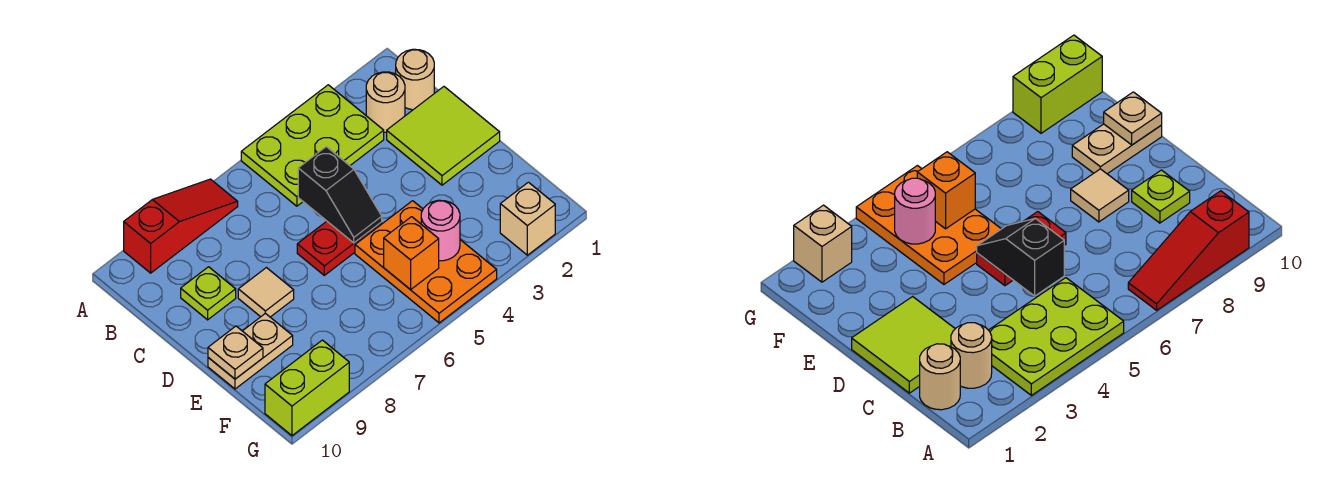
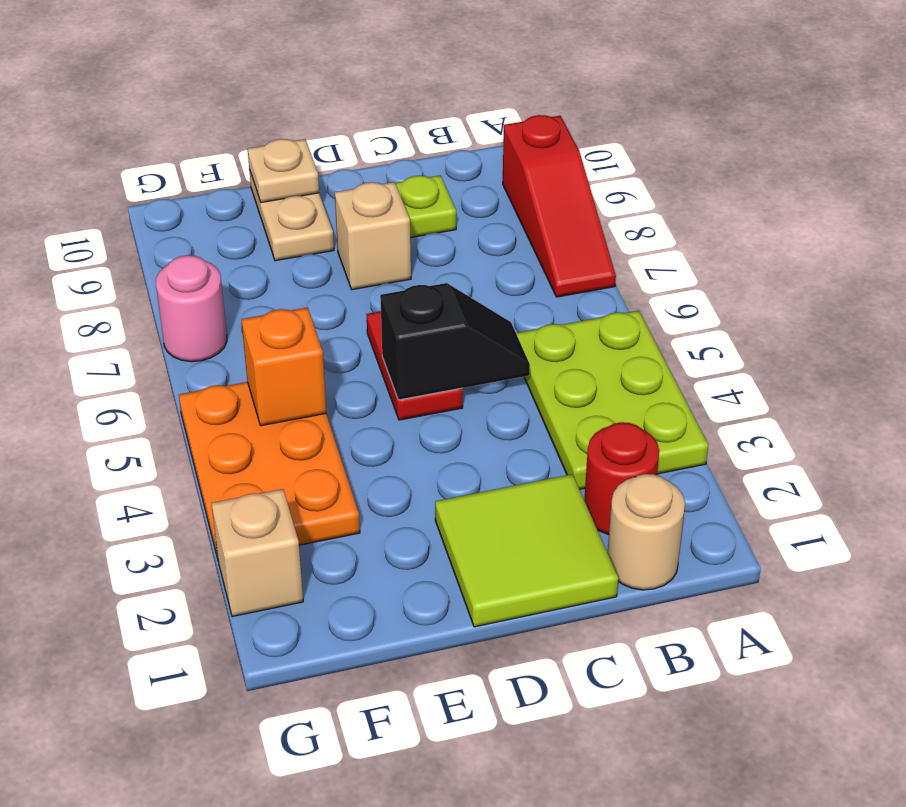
tan 1x1 round brick [366,72,405,132] -> red 1x1 round brick [584,422,659,535]
black 1x2 slope [298,147,382,243] -> black 1x2 slope turned to [380,283,530,400]
tan 1x1 tile [238,268,294,317] -> tan 1x1 brick [335,182,411,290]
orange 2x3 plate [355,201,497,323] -> orange 2x3 plate turned to [179,382,360,559]
pink 1x1 round brick [421,200,460,261] -> pink 1x1 round brick moved to [156,255,227,362]
lime 1x2 brick [265,340,349,436] -> none

